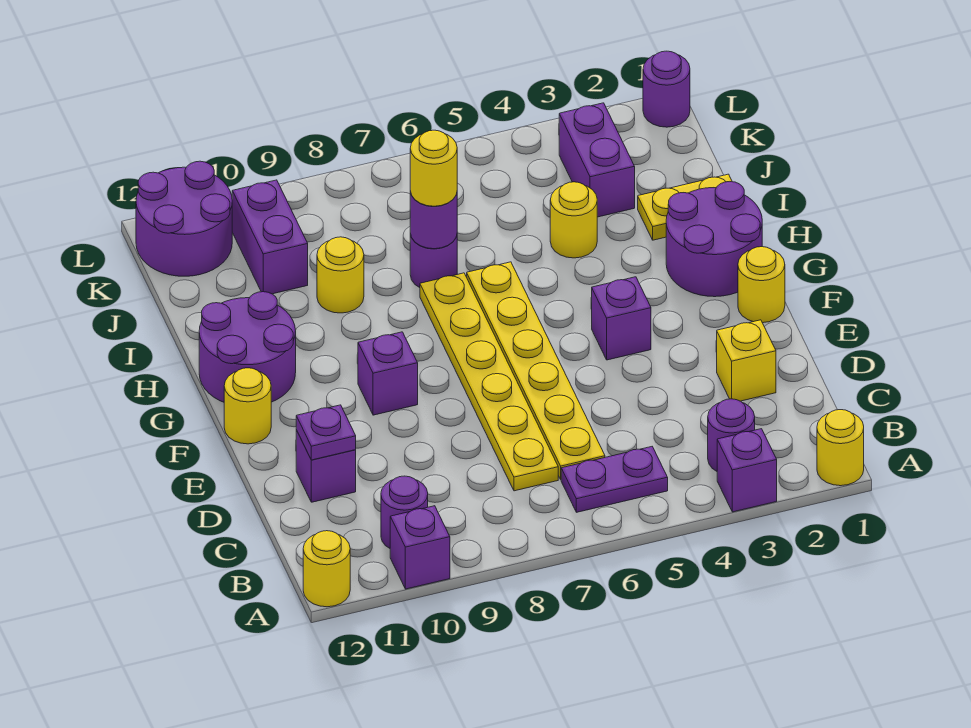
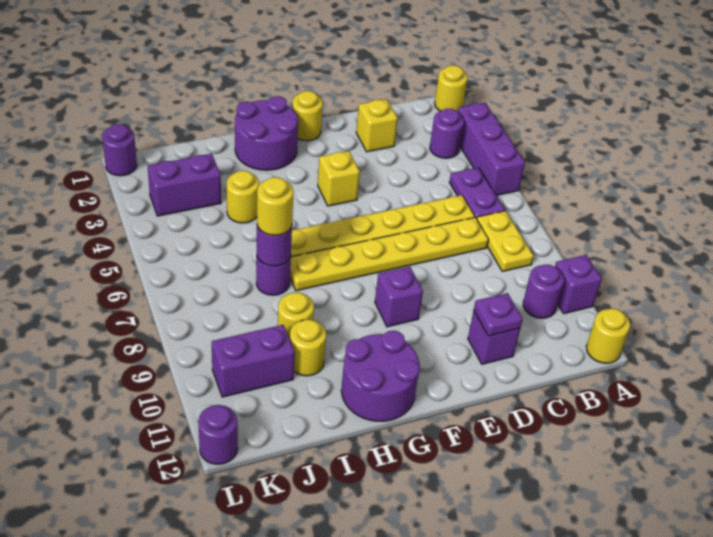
purple 1x1 brick [717,429,777,512] -> purple 1x3 brick [458,103,525,196]
purple 1x1 brick [592,277,651,360] -> yellow 1x1 brick [318,151,360,206]
yellow 1x1 round brick [224,368,271,444] -> yellow 1x1 round brick moved to [290,320,326,376]
yellow 1x2 plate [638,174,732,240] -> yellow 1x2 plate moved to [477,211,534,271]
purple 2x2 round brick [136,161,232,276] -> purple 1x1 round brick [198,405,238,464]

